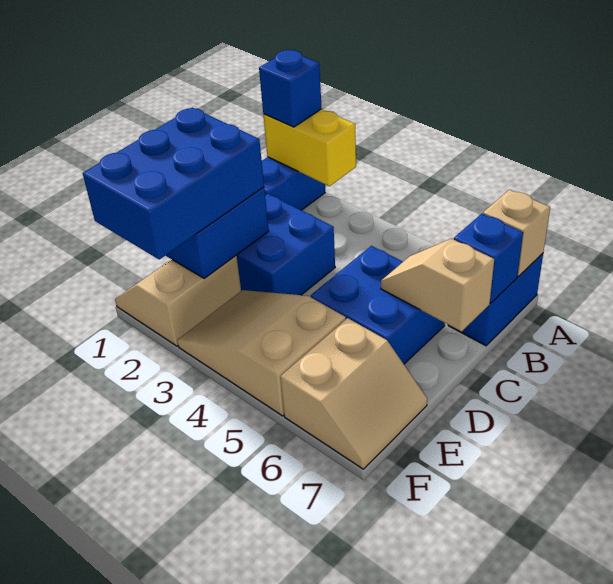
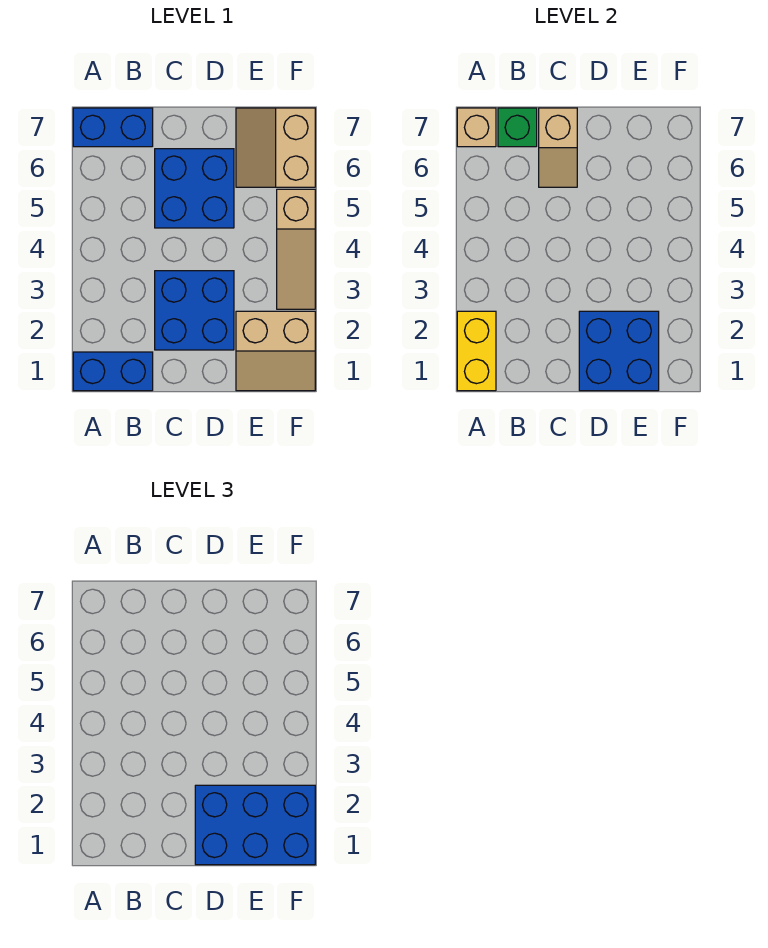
blue 1x1 brick [259,50,322,127] -> none
blue 1x1 brick [454,214,523,303] -> green 1x1 brick [498,108,537,147]
tan 2x3 slope [177,290,346,416] -> tan 1x3 slope [277,189,315,309]
tan 2x2 slope [280,318,427,469] -> tan 2x2 slope turned to [236,108,315,187]

